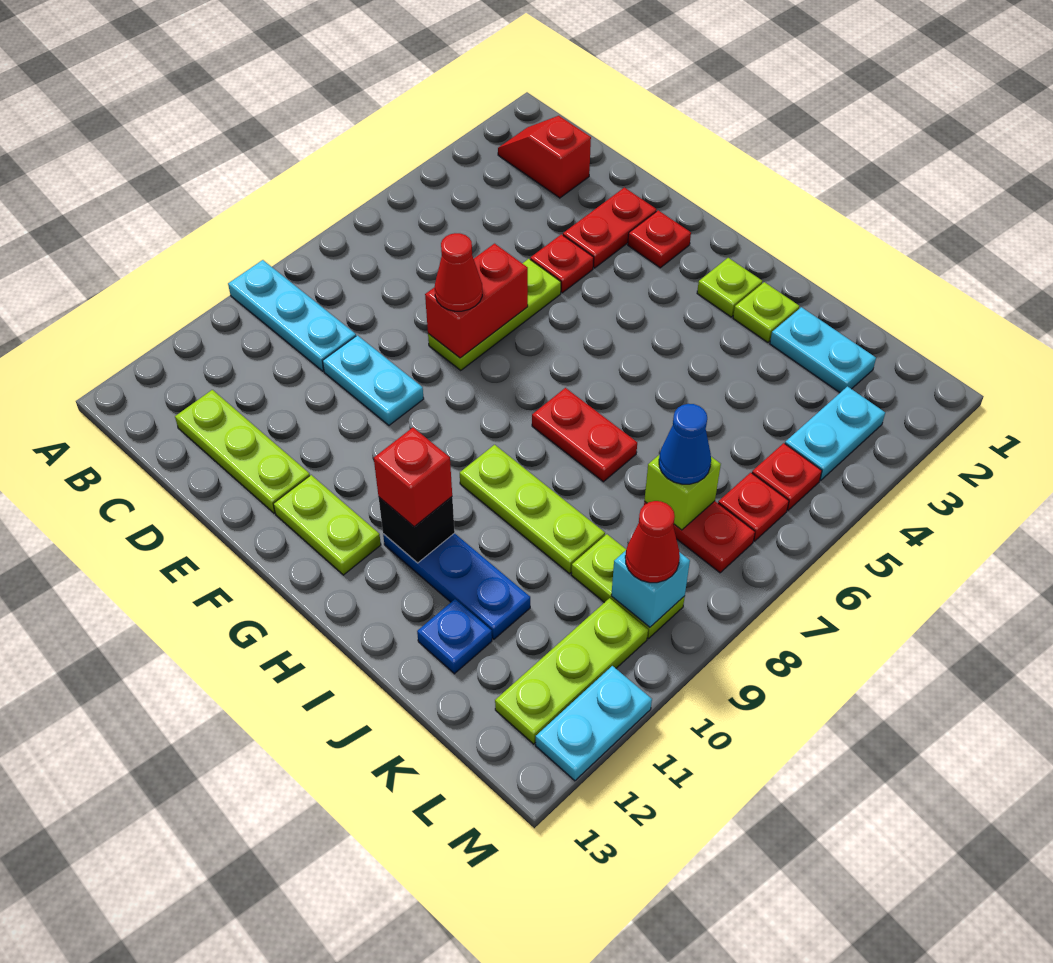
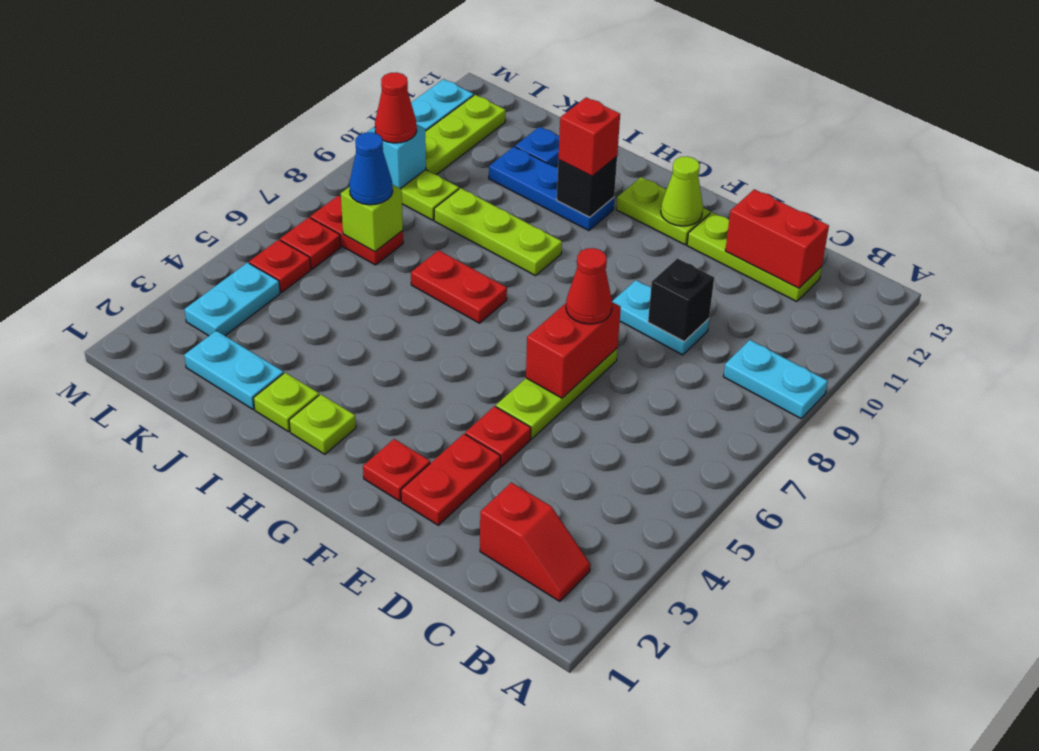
cyan 1x3 plate [228,260,356,371] -> cyan 1x2 plate [723,340,828,418]
none -> red 1x2 brick [725,189,829,288]
none -> black 1x1 brick [648,258,714,342]
none -> lime 1x1 cone [661,156,703,226]

